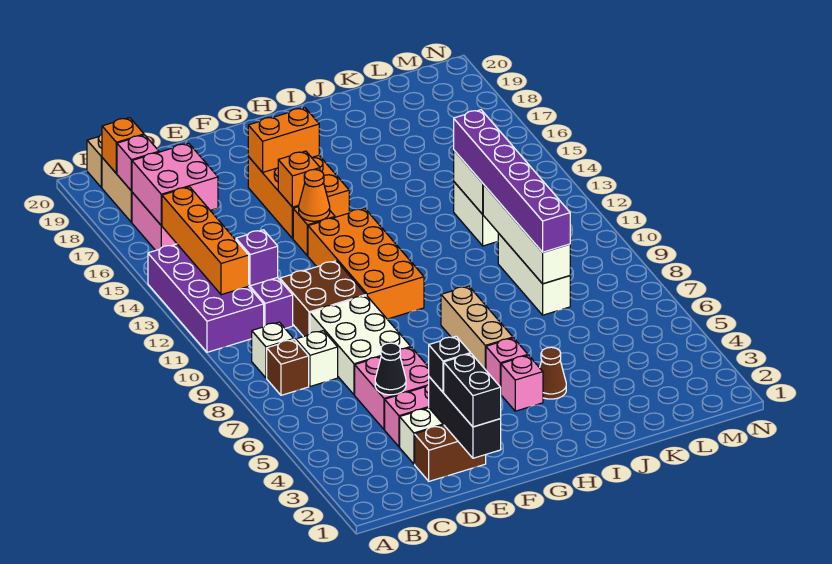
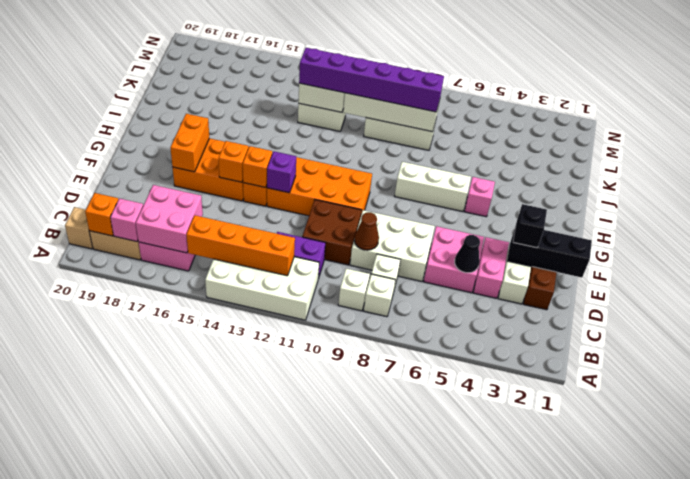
purple 2x4 brick [148,244,264,352] -> white 2x4 brick [205,257,319,320]
brown 1x1 brick [267,340,309,395] -> white 1x1 brick [364,274,395,317]
purple 1x1 brick [236,230,278,286] -> purple 1x1 brick moved to [267,151,296,193]
black 1x2 brick [444,354,501,427] -> none
orange 1x1 cone [298,169,330,221] -> orange 1x1 brick [243,146,272,187]
pink 1x1 brick [501,355,543,411] -> none
tan 1x3 brick [441,286,513,370] -> white 1x3 brick [395,162,471,211]
brown 1x1 cone [540,347,566,399] -> brown 1x1 cone moved to [354,212,379,250]

